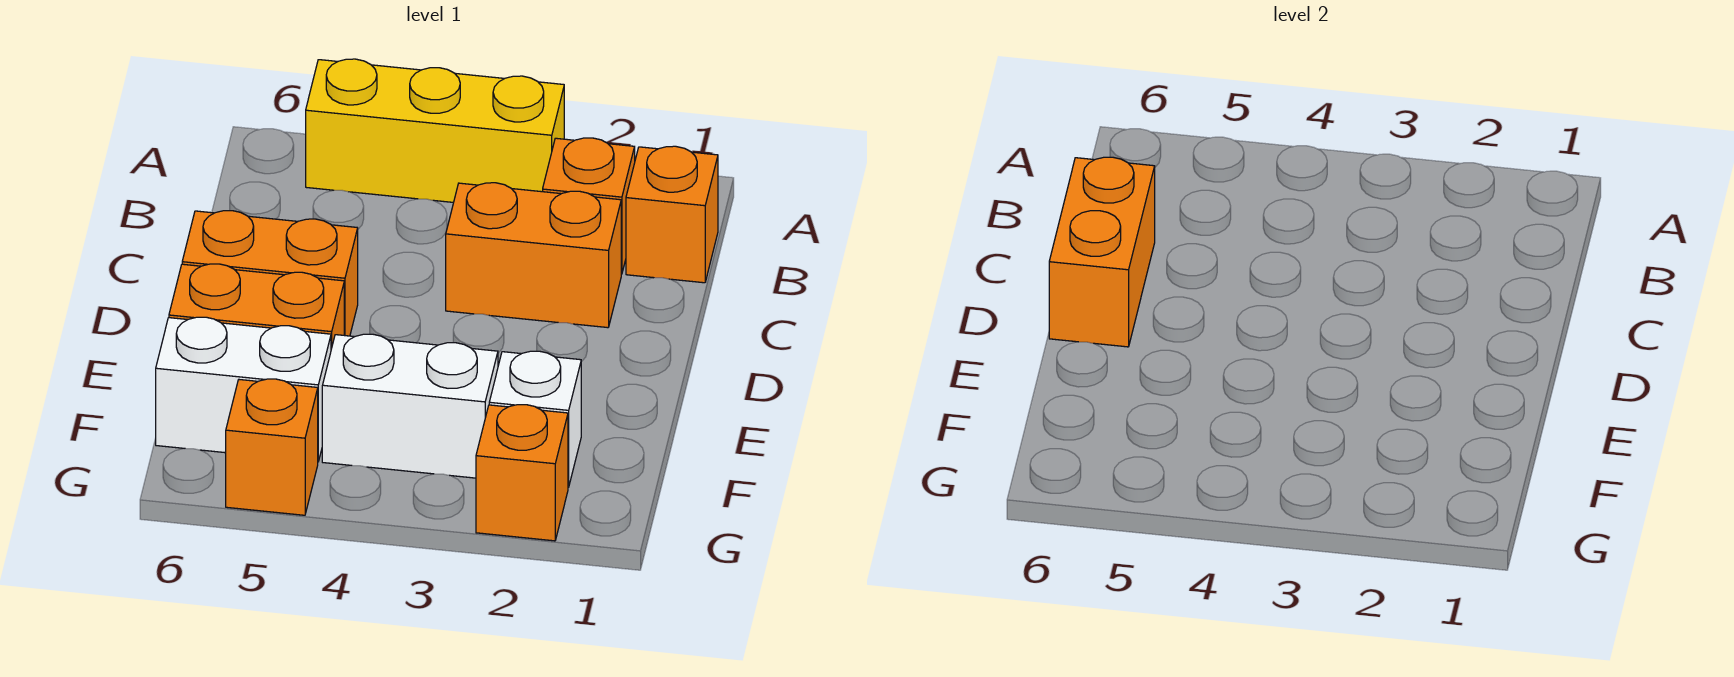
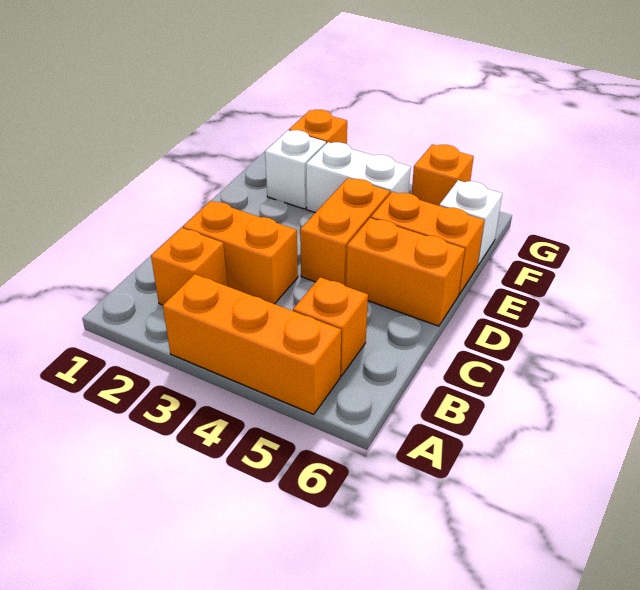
yellow 1x3 brick [306,59,564,202] -> orange 1x3 brick [163,274,341,414]
orange 1x1 brick [626,146,718,283] -> orange 1x1 brick moved to [293,277,368,376]
orange 1x2 brick [1049,157,1155,347] -> orange 1x2 brick moved to [300,178,390,286]
white 1x2 brick [156,317,331,462] -> white 1x1 brick [439,180,502,266]

